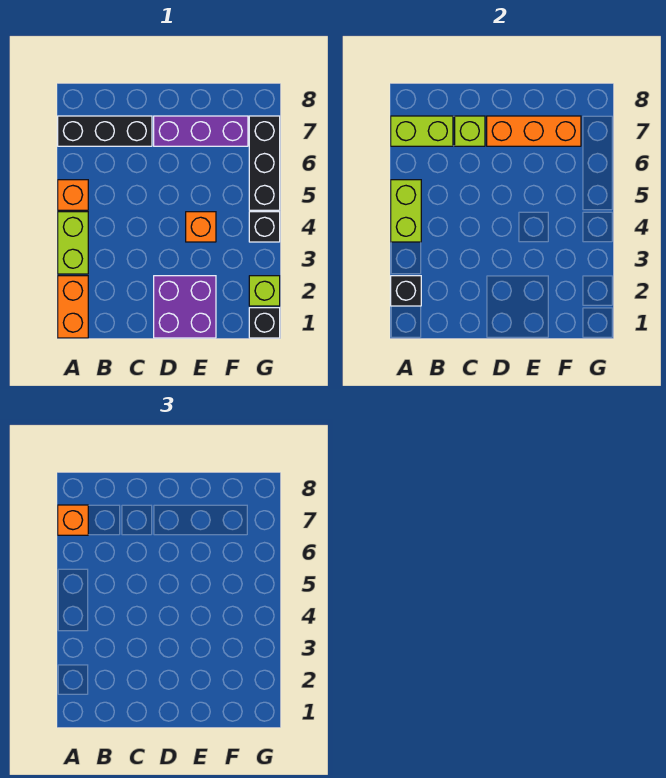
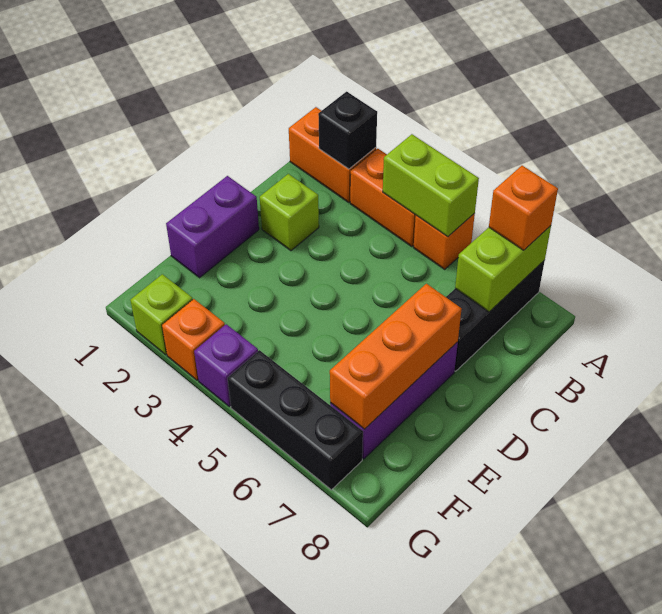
lime 1x2 brick [58,212,88,274] -> orange 1x2 brick [350,149,416,247]
lime 1x1 brick [455,116,485,146] -> lime 1x1 brick moved to [260,174,319,251]
purple 2x2 brick [154,276,216,338] -> purple 1x2 brick [166,176,259,278]
orange 1x1 brick [186,212,216,242] -> orange 1x1 brick moved to [162,299,225,380]
black 1x1 brick [249,308,280,338] -> none
black 1x1 brick [249,212,280,242] -> purple 1x1 brick [194,324,258,407]

